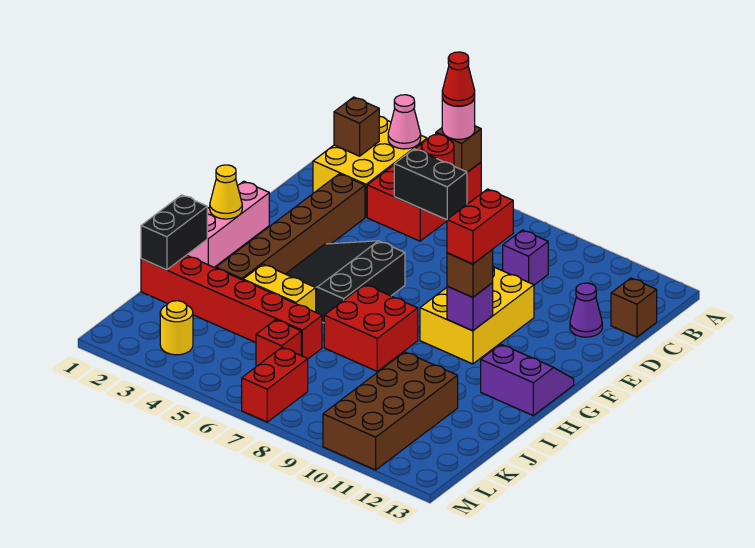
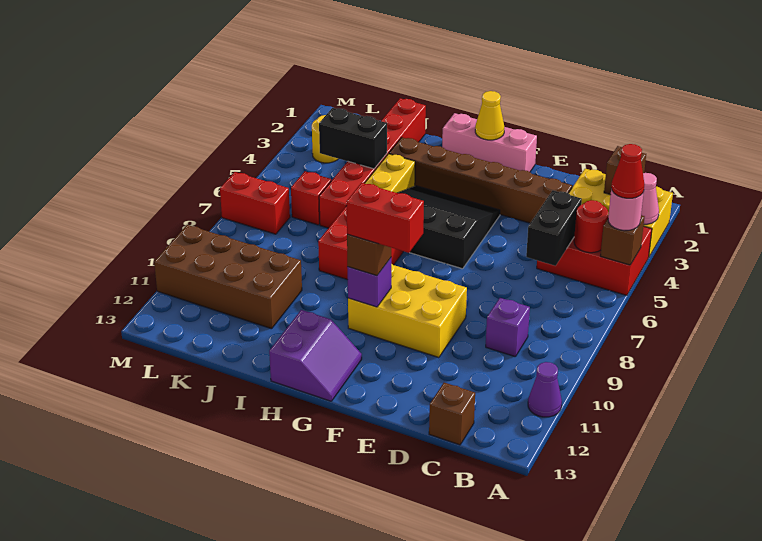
purple 1x1 cone [570,283,602,337] -> purple 1x1 cone moved to [528,362,562,417]
black 1x2 brick [141,195,207,270] -> black 1x2 brick moved to [319,108,387,169]

